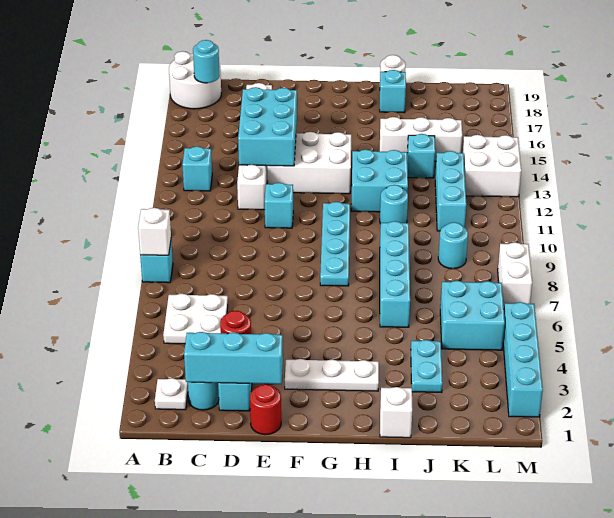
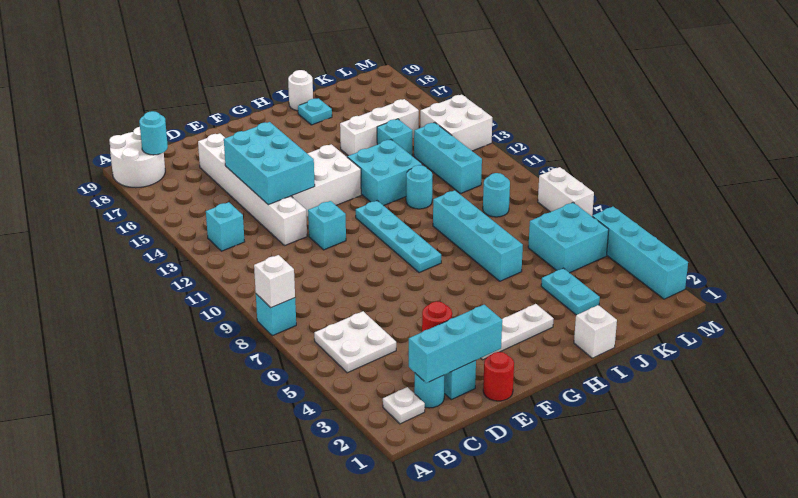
cyan 1x1 brick [380,70,406,113] -> cyan 1x1 plate [298,98,332,125]

